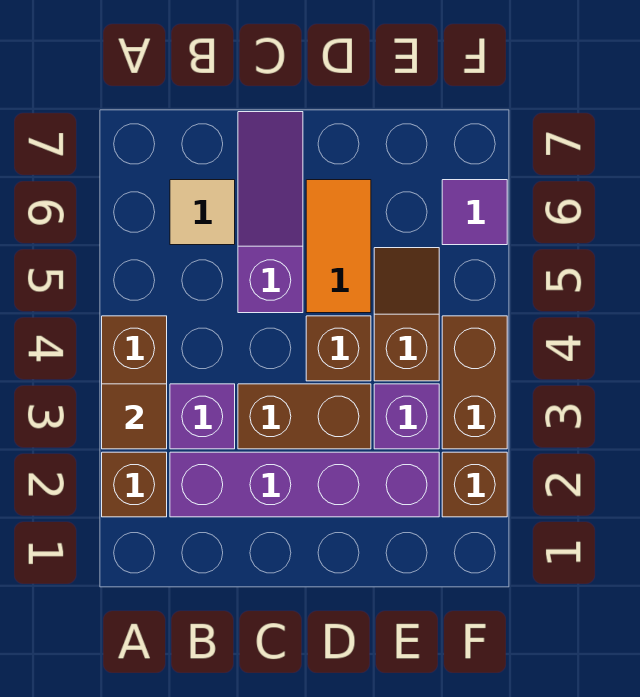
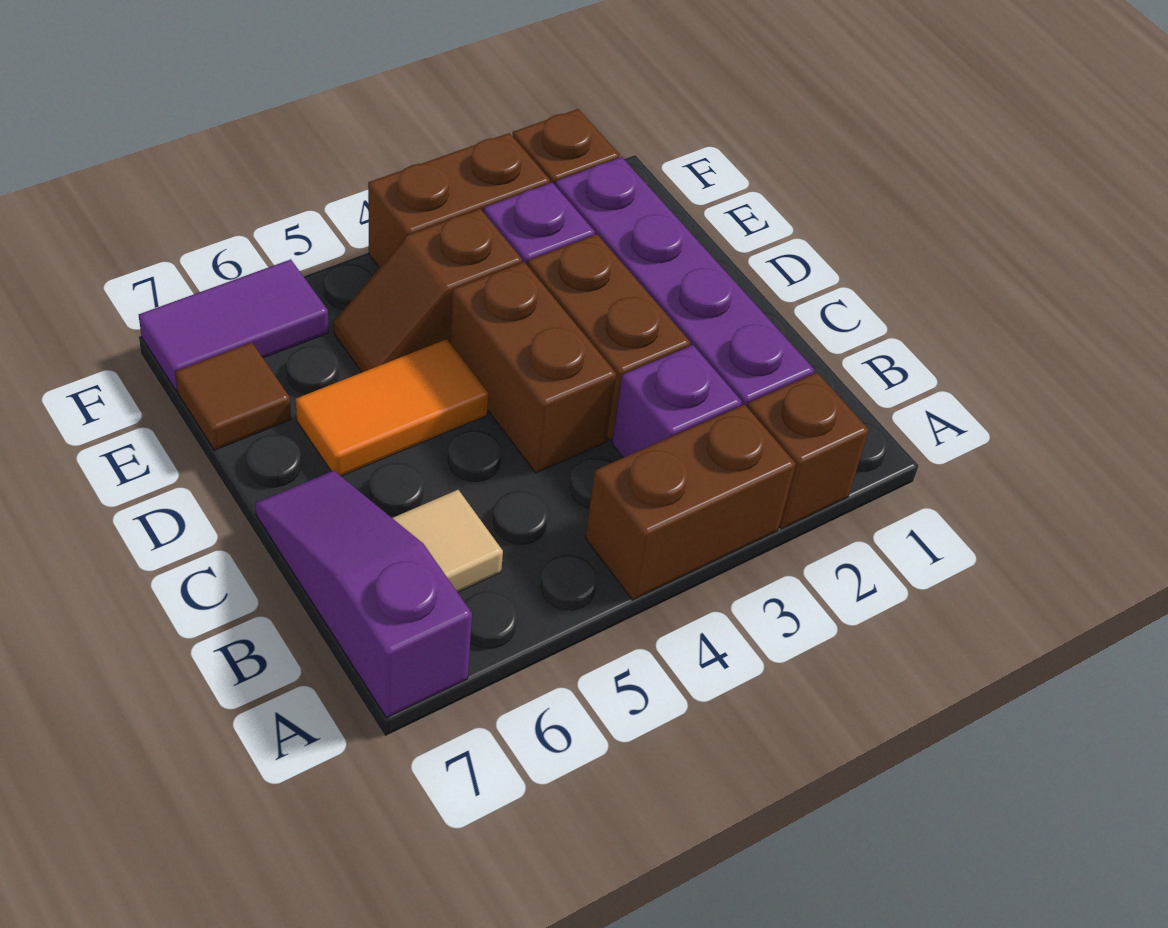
brown 1x1 tile [102,384,167,449] -> brown 1x1 tile moved to [175,343,291,450]
purple 1x3 slope [238,112,303,313] -> purple 1x3 slope turned to [255,471,472,718]
brown 1x1 brick [306,316,371,381] -> brown 1x2 brick [450,262,616,473]
purple 1x1 tile [442,180,507,245] -> purple 1x2 tile [139,259,329,391]

